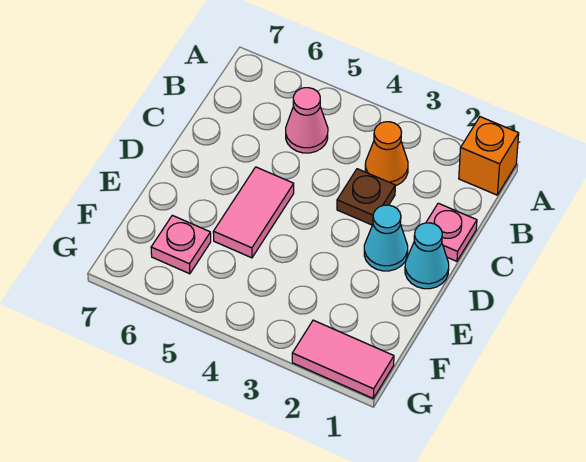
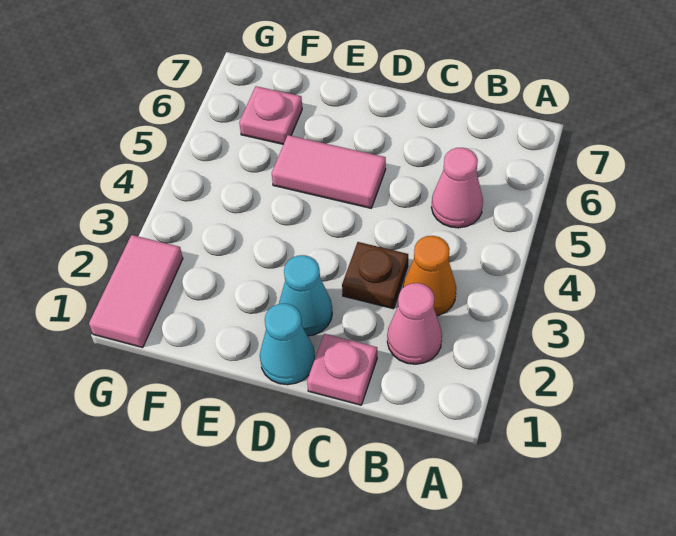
orange 1x1 brick [459,117,519,195] -> none
none -> pink 1x1 cone [387,283,442,364]

